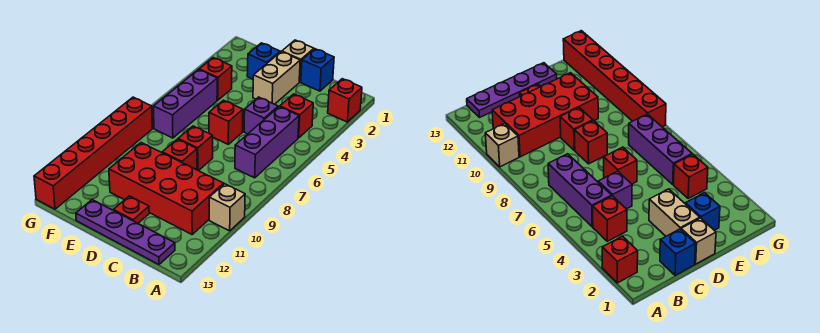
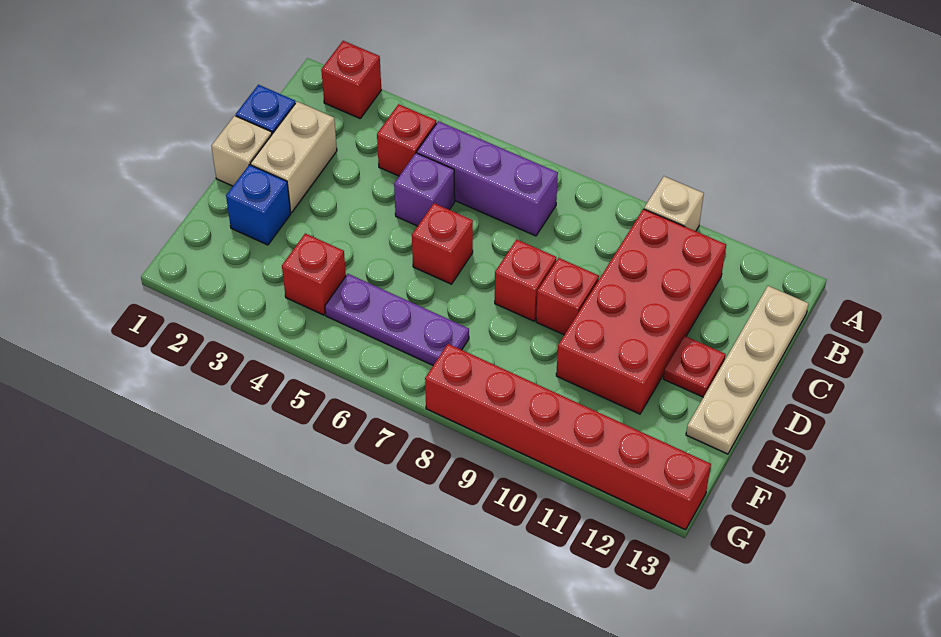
purple 1x4 plate [76,200,175,264] -> tan 1x4 plate [686,286,809,454]
tan 1x2 brick [253,52,300,104] -> tan 1x2 brick turned to [251,102,337,212]
purple 1x3 brick [153,70,217,138] -> purple 1x3 plate [325,274,469,365]

